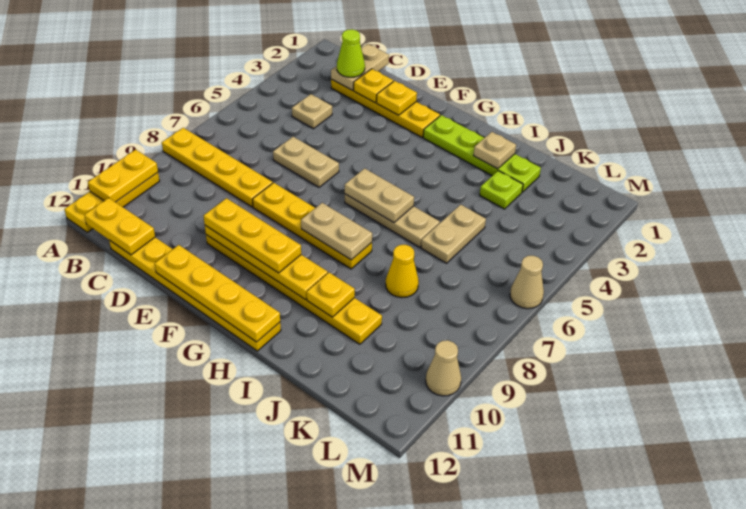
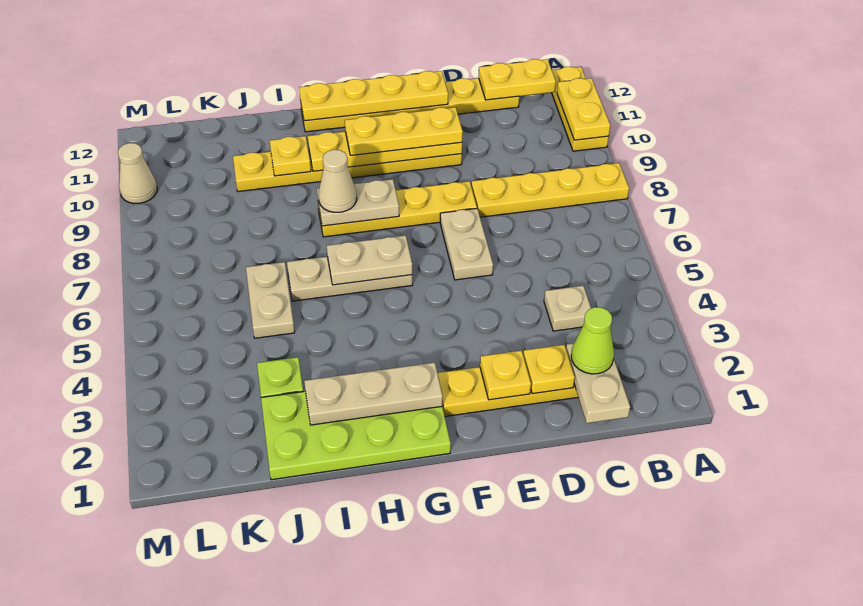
tan 1x2 plate [273,137,339,187] -> tan 1x2 plate turned to [440,209,493,280]
lime 1x4 plate [423,115,541,192] -> lime 2x4 plate [261,391,451,480]
tan 1x1 plate [474,132,516,169] -> tan 1x3 plate [304,363,443,425]
yellow 1x1 cone [386,245,419,298] -> none
tan 1x1 cone [510,256,544,309] -> tan 1x1 cone moved to [318,150,357,212]

